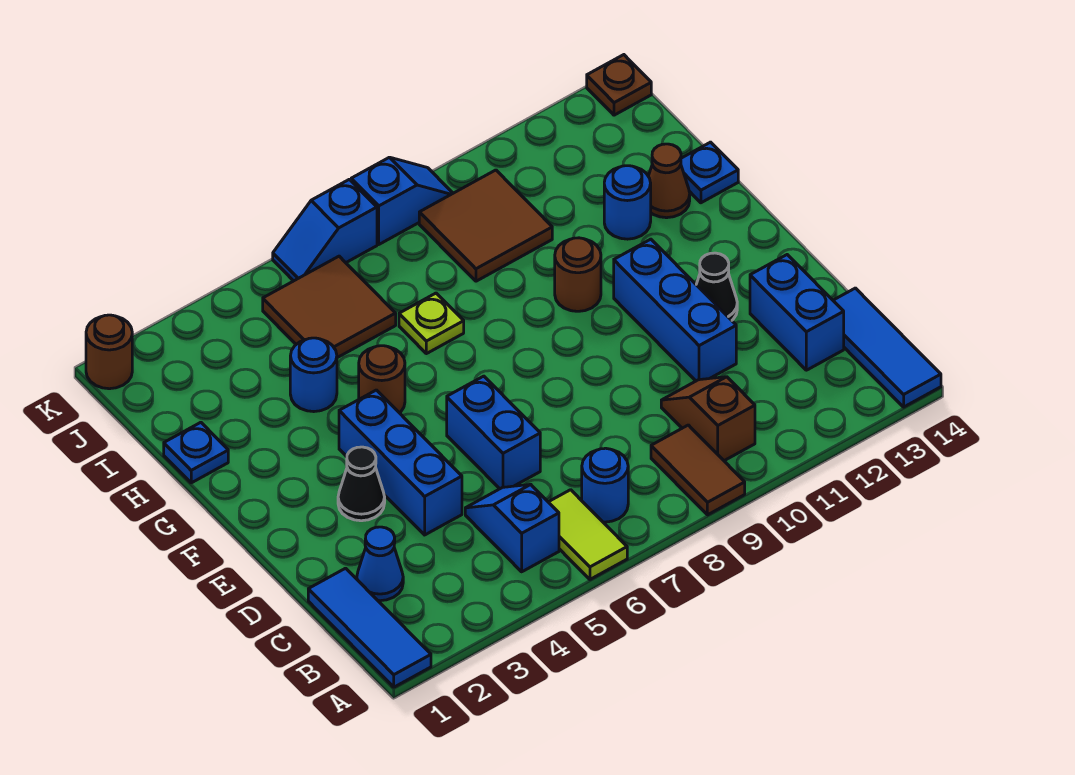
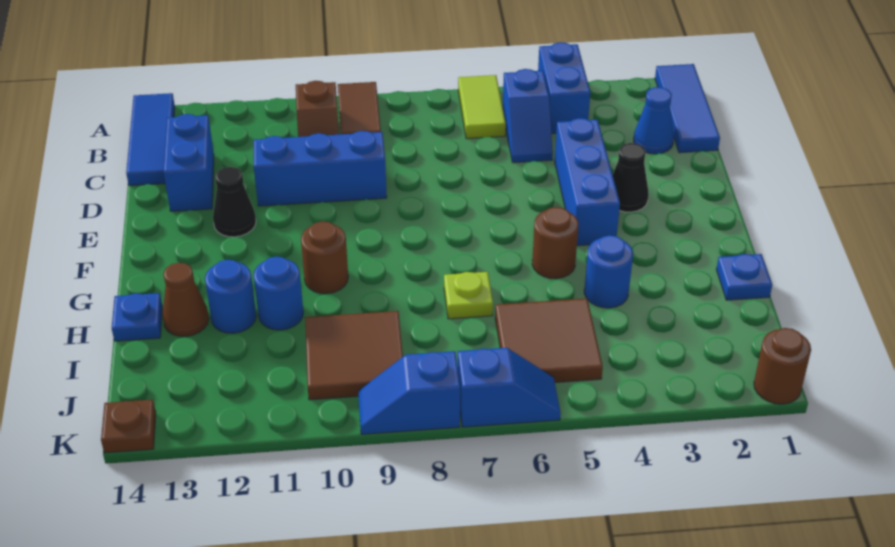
blue 1x1 round brick [582,448,628,522] -> blue 1x1 round brick moved to [254,257,303,330]
blue 1x2 brick [447,376,540,489] -> blue 1x2 brick moved to [538,42,590,134]
blue 1x3 brick [614,239,736,381] -> blue 1x3 brick turned to [254,131,387,206]

